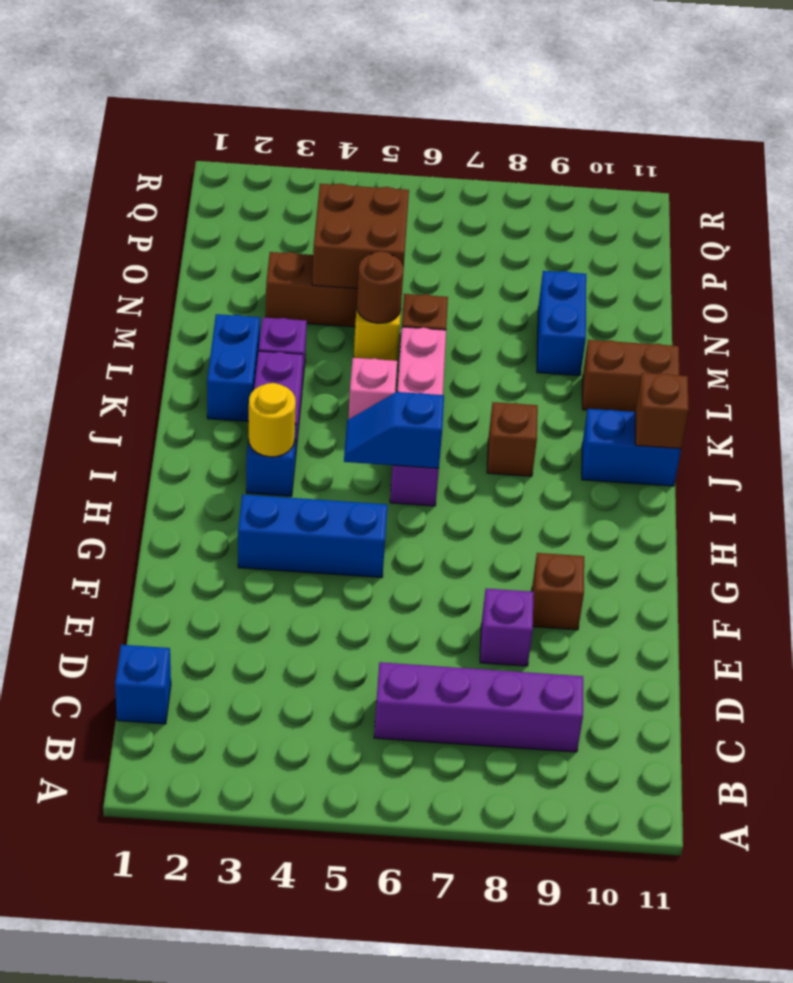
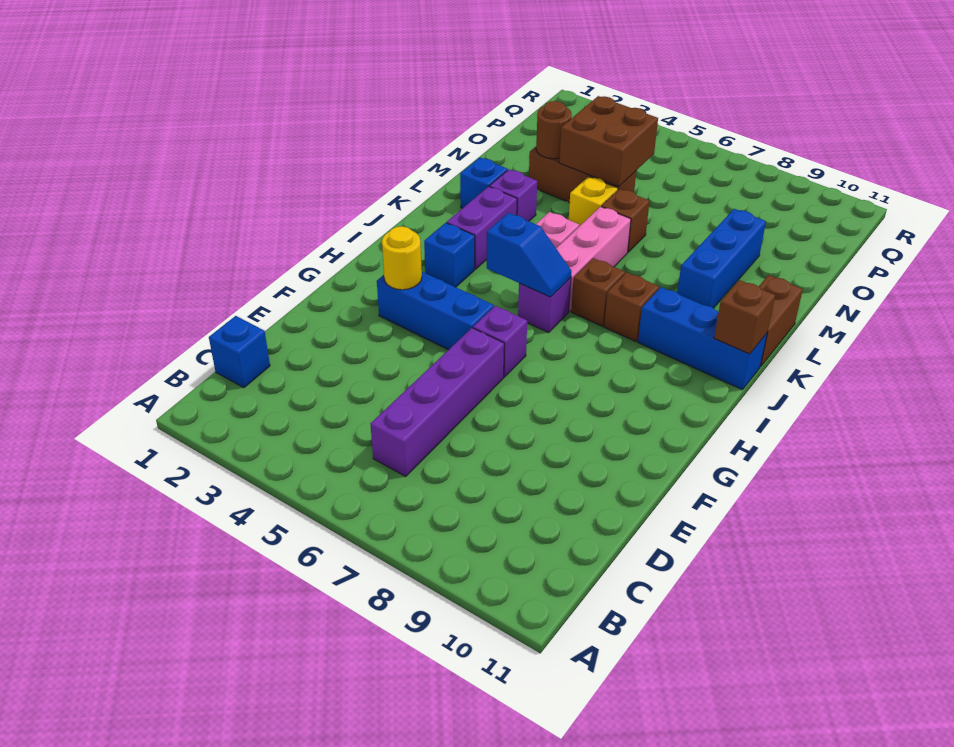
purple 1x4 brick [374,662,583,752] -> purple 1x4 brick turned to [370,328,504,477]
purple 1x1 brick [480,589,534,666] -> purple 1x1 brick moved to [473,306,527,377]
brown 1x1 brick [532,553,584,630] -> brown 1x1 brick moved to [571,258,625,326]
yellow 1x1 round brick [249,383,296,457] -> yellow 1x1 round brick moved to [382,226,422,290]
blue 1x2 slope [344,392,444,468] -> blue 1x2 slope turned to [487,213,571,297]
blue 1x2 brick [582,409,681,486] -> blue 1x3 brick [638,287,767,390]
blue 1x2 brick [207,314,260,422] -> blue 1x1 brick [460,158,508,208]
brown 1x2 brick [582,340,679,412] -> brown 1x2 brick turned to [759,275,803,367]
brown 1x1 round brick [357,251,404,323] -> brown 1x1 round brick moved to [536,101,572,159]
blue 1x2 brick [537,271,586,376] -> blue 1x3 brick [677,209,766,308]

